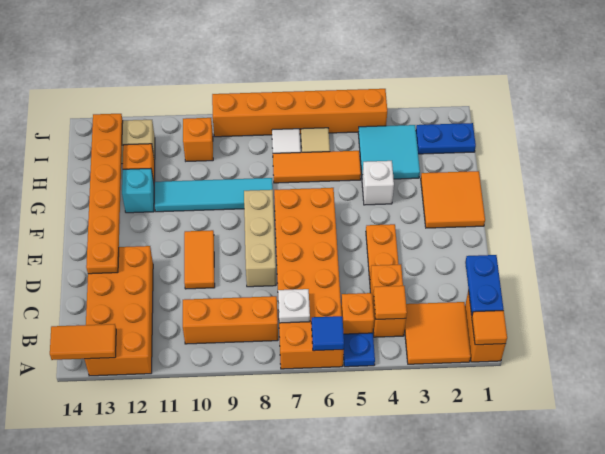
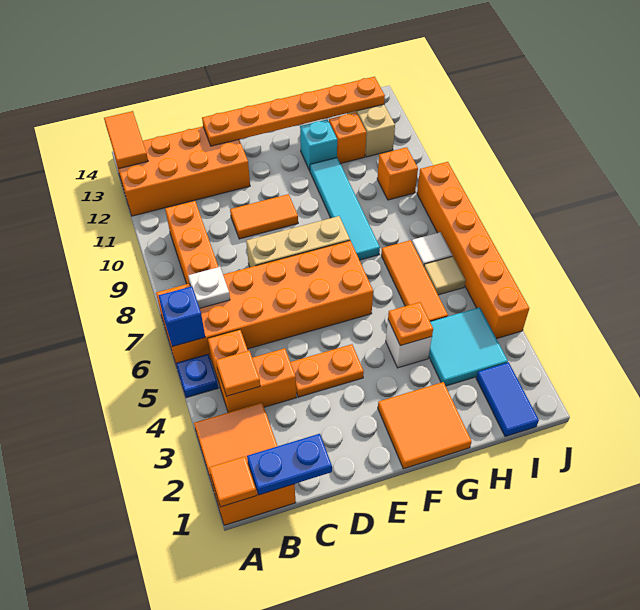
blue 1x1 tile [311,316,344,351] -> blue 1x1 brick [159,286,205,347]
none -> orange 1x1 plate [388,302,433,346]
blue 1x2 plate [416,123,476,154] -> blue 1x2 tile [476,362,539,437]

